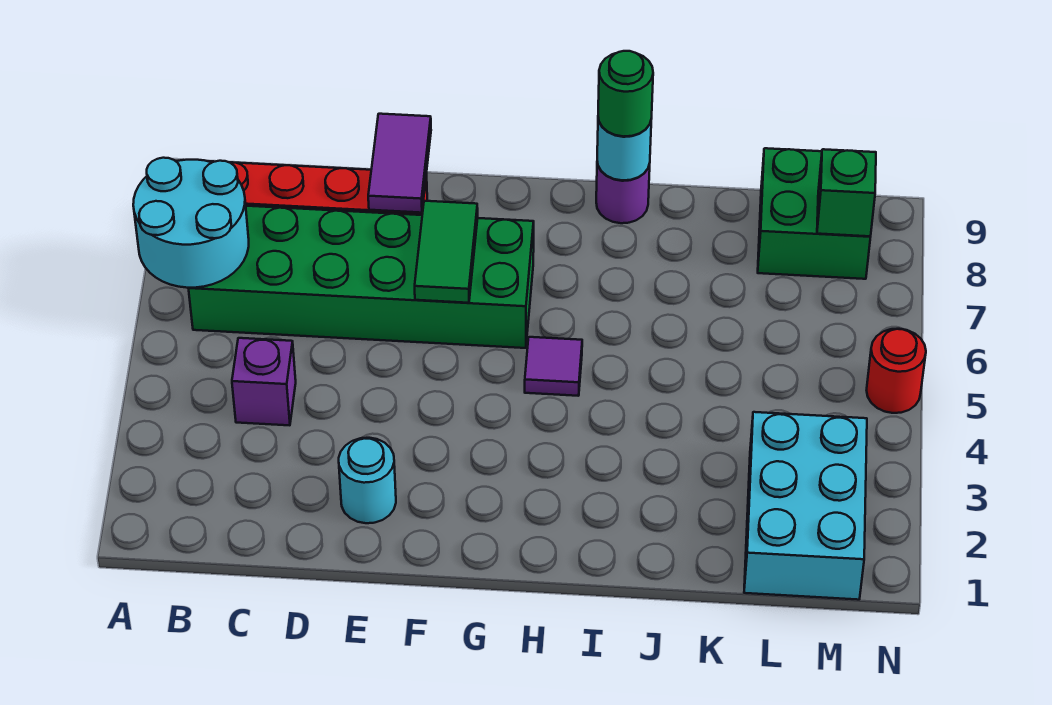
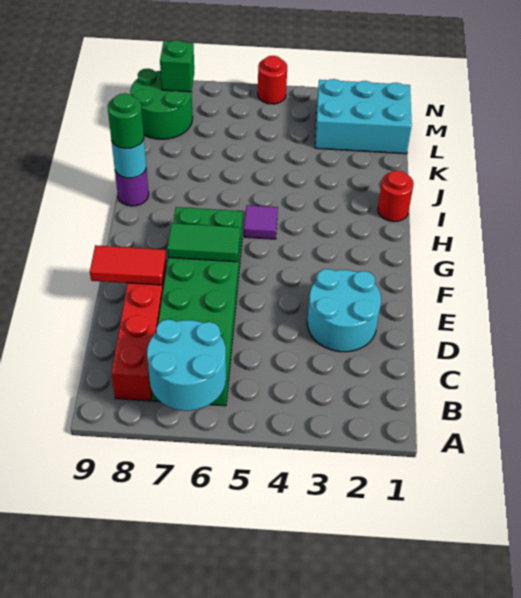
purple 1x1 brick [232,338,296,425] -> none
cyan 1x1 round brick [339,438,396,523] -> cyan 2x2 round brick [307,269,381,352]
purple 1x2 tile [368,114,431,213] -> red 1x2 tile [90,245,166,285]
none -> red 1x1 round brick [378,171,414,222]
green 2x2 brick [758,148,871,279] -> green 2x2 round brick [130,69,193,139]

